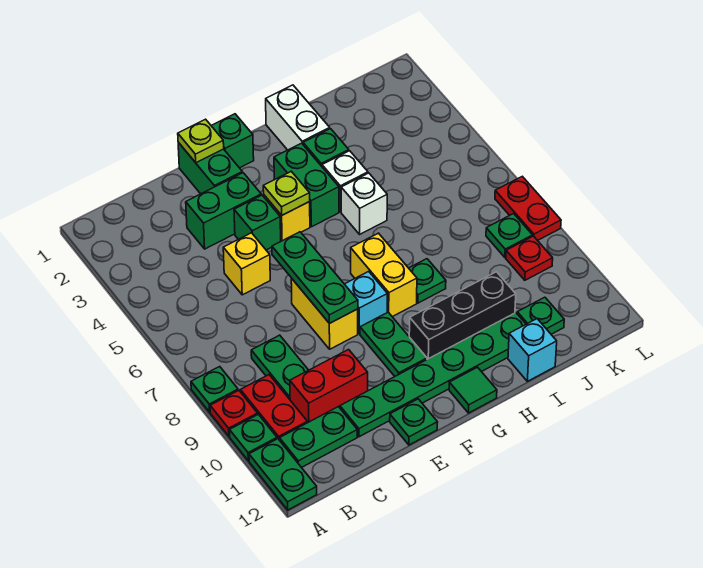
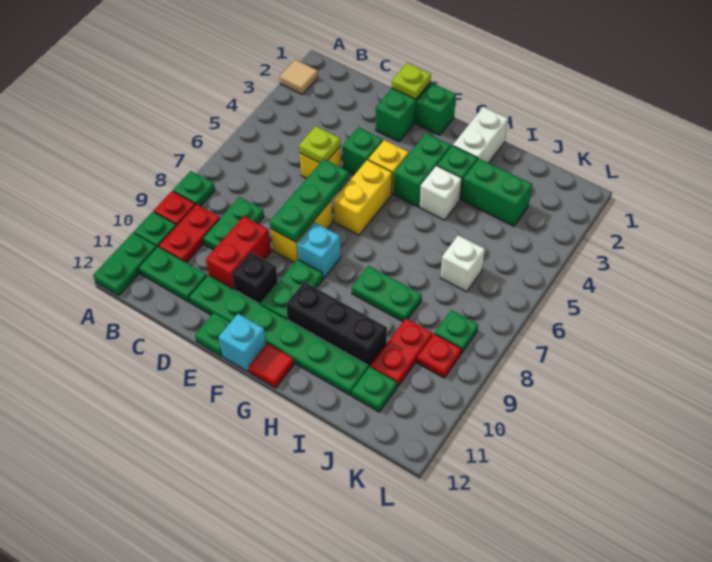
none -> tan 1x1 tile [280,60,318,94]
red 1x2 brick [290,350,368,423] -> red 1x2 brick turned to [206,216,271,290]
green 1x2 brick [186,173,261,249] -> green 1x2 brick moved to [462,159,532,226]
none -> black 1x1 brick [232,252,278,305]
lime 1x1 plate [263,171,310,215] -> lime 1x1 plate moved to [299,126,340,163]
yellow 1x2 brick [351,233,417,317] -> yellow 1x2 brick moved to [333,160,392,235]
green 1x1 tile [449,367,497,413] -> red 1x1 tile [249,343,294,388]
white 1x1 brick [341,173,387,234] -> white 1x1 brick moved to [440,235,485,292]
green 1x1 plate [409,259,446,303] -> green 1x2 plate [352,266,422,322]
cyan 1x1 brick [508,319,557,381] -> cyan 1x1 brick moved to [219,314,266,372]
red 1x2 plate [495,176,561,240] -> red 1x2 plate moved to [371,318,433,387]

